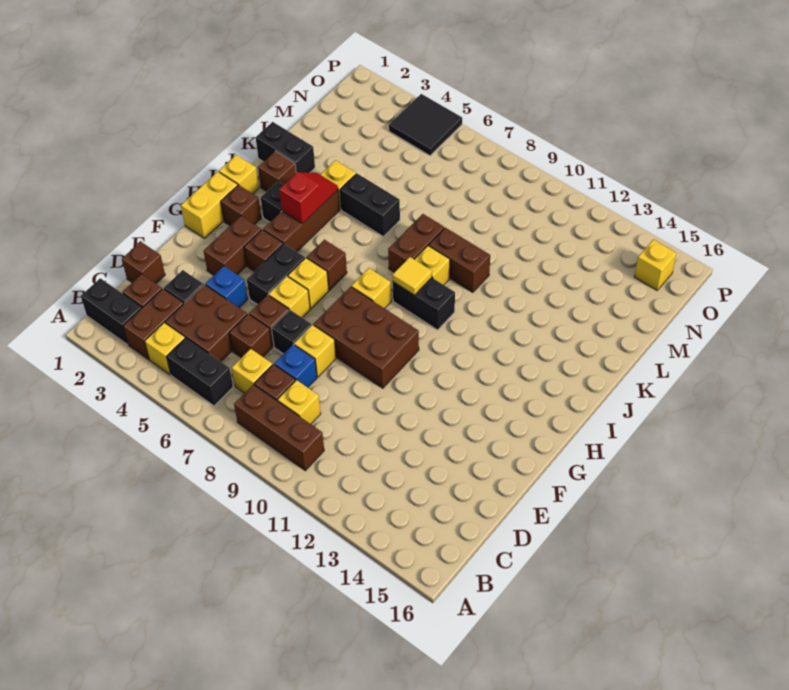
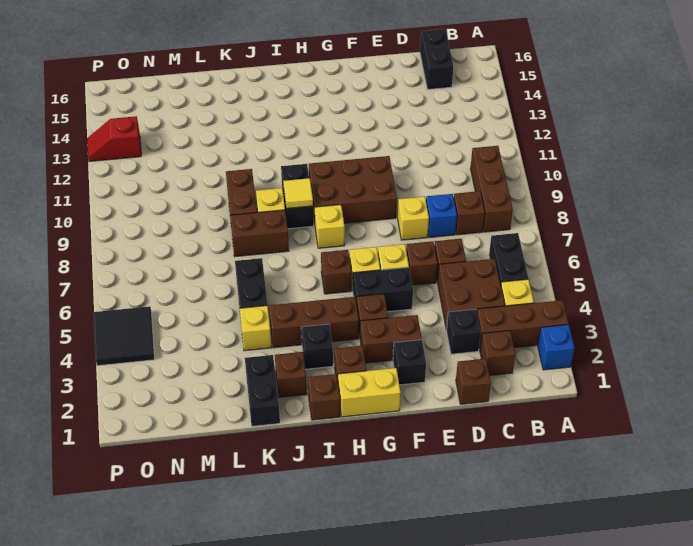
black 1x2 brick [81,278,142,344] -> black 1x2 brick moved to [420,29,453,89]
brown 1x2 brick [123,289,184,359] -> brown 1x3 brick [477,300,569,350]
yellow 1x1 brick [232,349,272,393] -> none
yellow 1x1 brick [278,380,321,424] -> none
blue 1x1 brick [205,266,248,308] -> blue 1x1 brick moved to [538,325,574,370]
black 1x1 brick [271,310,312,354] -> black 1x1 brick moved to [393,340,426,385]
brown 2x3 brick [314,287,419,388] -> brown 2x3 brick turned to [309,156,397,223]
yellow 1x1 brick [219,155,259,194] -> brown 1x1 brick [308,374,340,420]
red 1x2 slope [279,172,338,224] -> red 1x2 slope moved to [87,116,141,161]
yellow 1x1 brick [634,240,677,290] -> none

